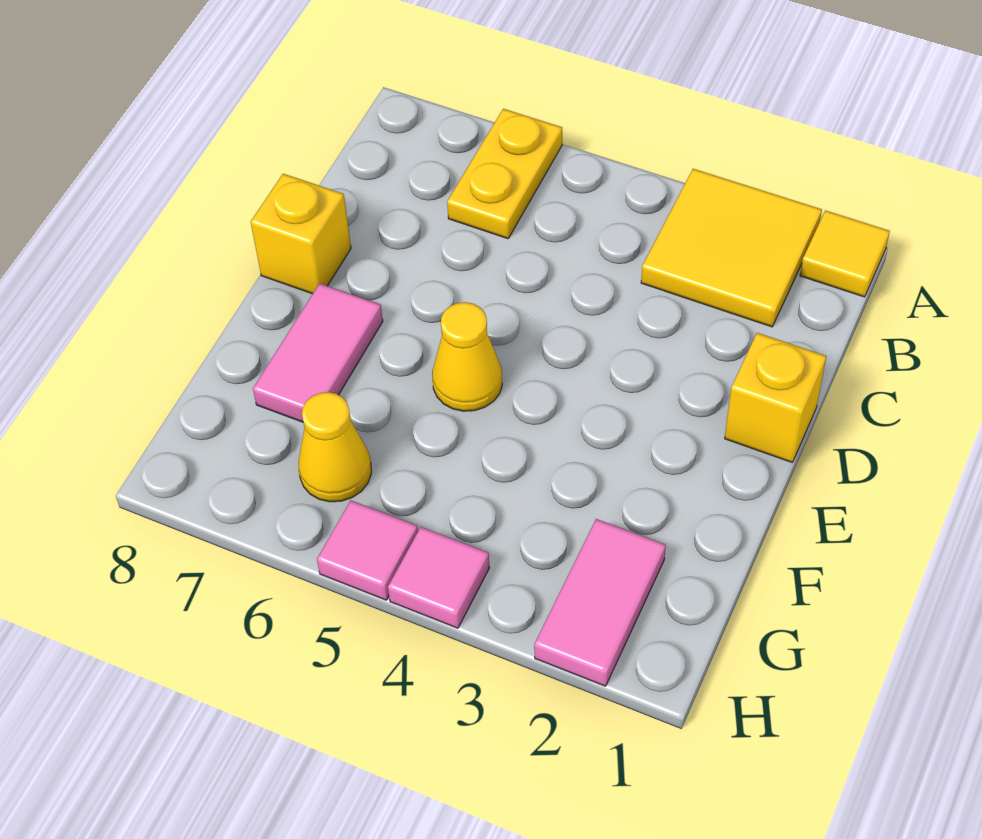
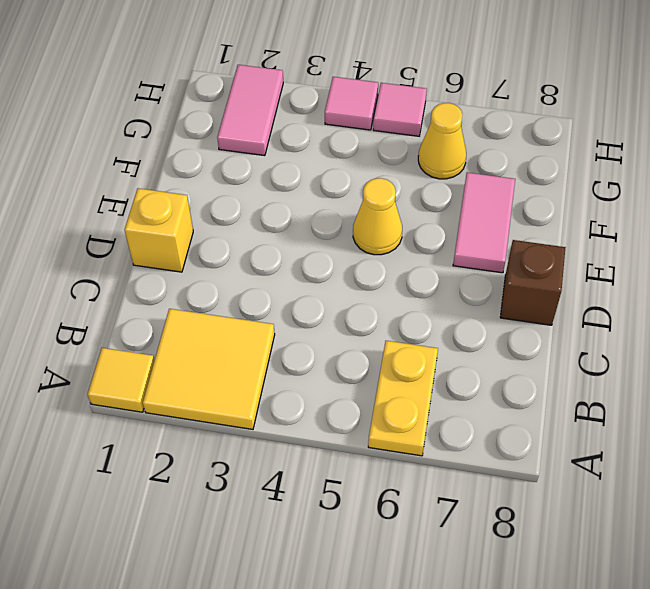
yellow 1x1 brick [251,174,351,294] -> brown 1x1 brick [500,240,566,325]

